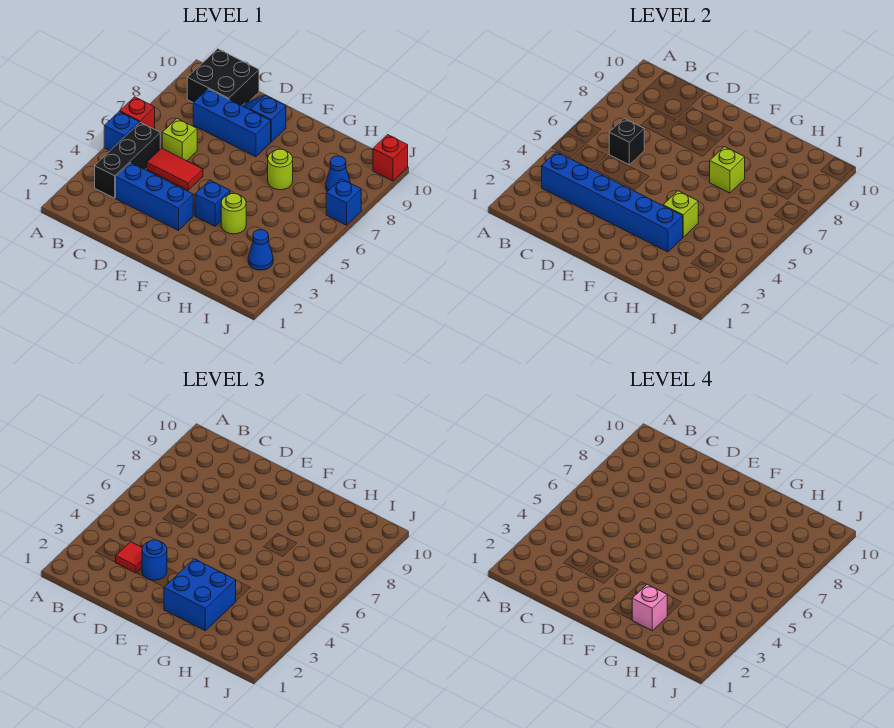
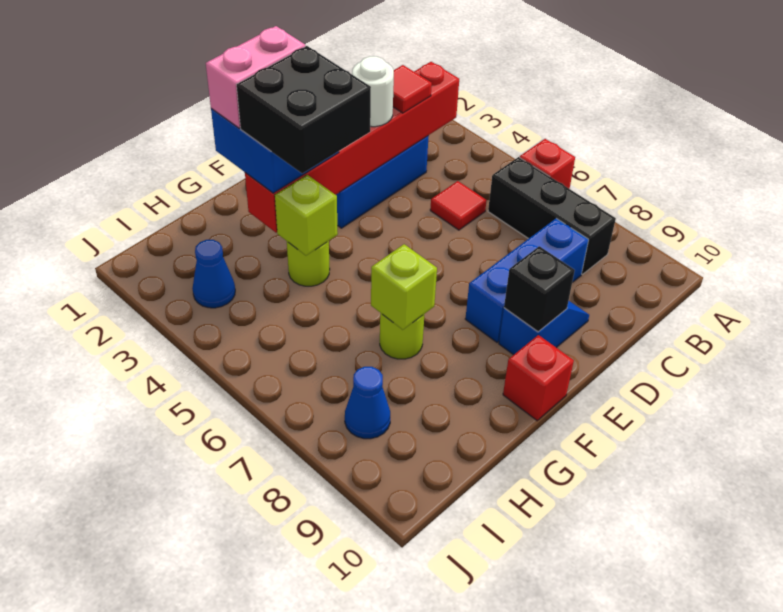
blue 1x1 brick [104,112,139,151] -> none
black 1x3 brick [95,122,160,198] -> black 1x3 brick moved to [488,157,616,274]
blue 1x6 brick [542,152,683,252] -> red 1x6 brick [245,62,459,233]
black 2x2 brick [187,49,259,106] -> black 2x2 brick moved to [236,46,371,173]
red 1x2 tile [147,148,203,190] -> red 1x1 tile [430,181,487,230]
lime 1x1 brick [162,118,197,161] -> none
black 1x1 brick [609,118,644,165] -> black 1x1 brick moved to [504,246,575,332]
blue 1x1 round brick [142,540,167,580] -> white 1x1 round brick [352,56,394,127]
blue 1x1 brick [195,180,230,226] -> none
pink 1x1 brick [632,584,667,631] -> pink 1x2 brick [206,26,305,128]
blue 1x1 brick [326,179,361,225] -> none
red 1x1 brick [373,135,408,181] -> red 1x1 brick moved to [503,335,574,421]

